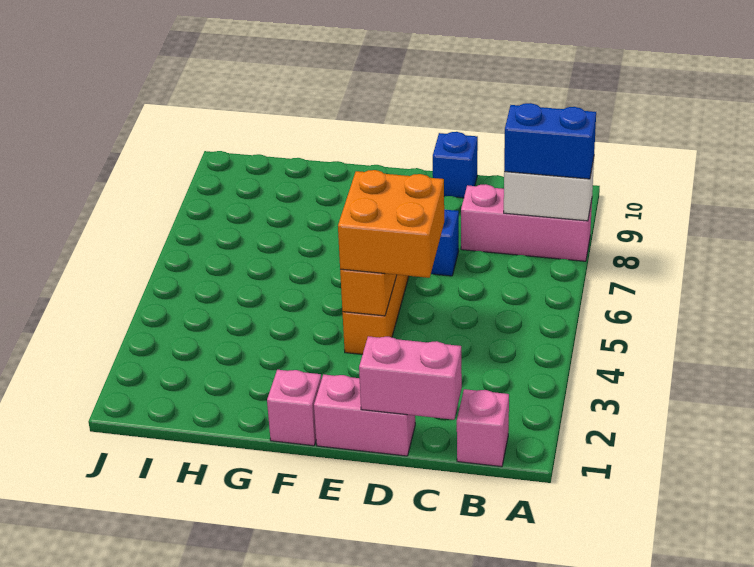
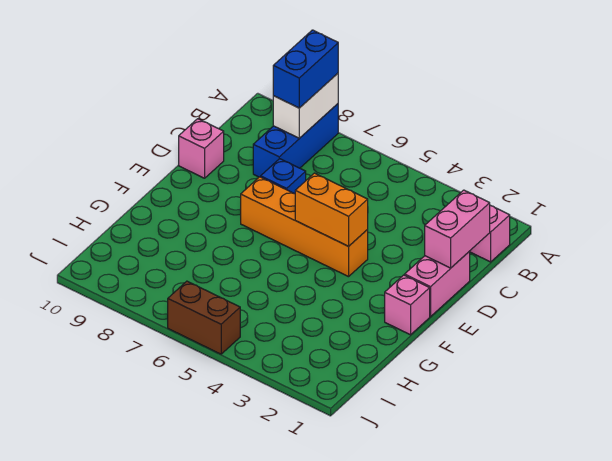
pink 1x3 brick [461,184,592,261] -> blue 1x3 brick [253,104,338,177]
orange 2x2 brick [338,170,444,278] -> none
blue 1x1 brick [433,132,478,198] -> pink 1x1 brick [179,119,224,178]
none -> brown 1x2 brick [168,281,240,354]

